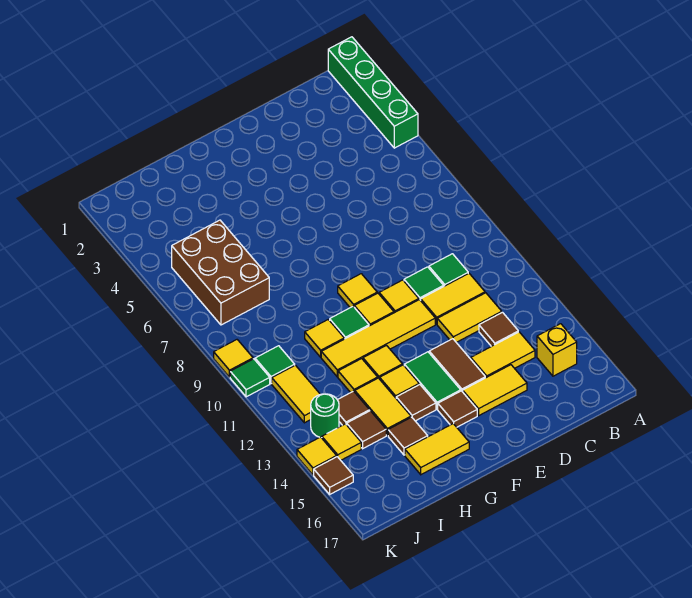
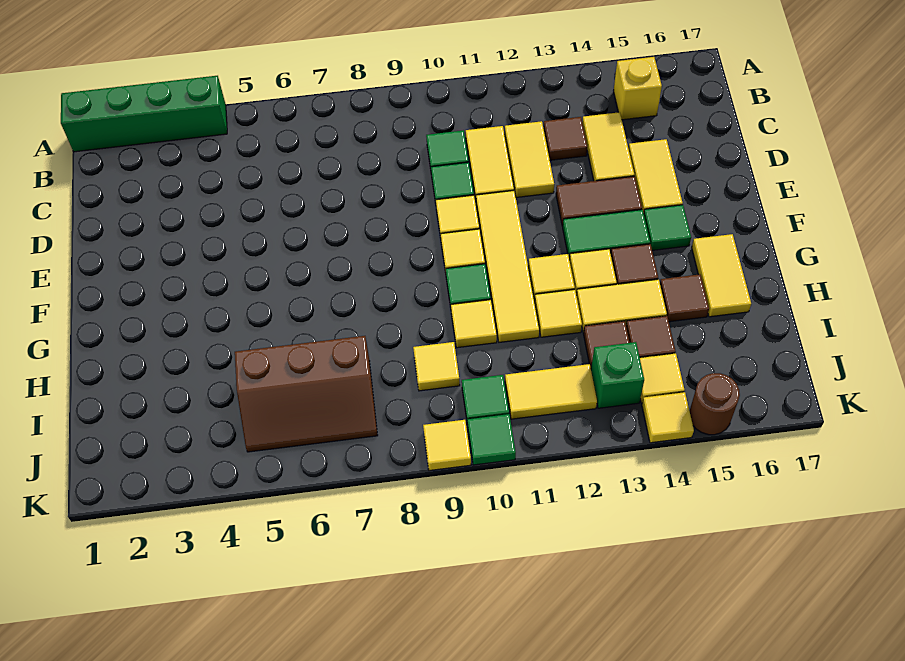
yellow 1x1 tile [338,274,377,308] -> yellow 1x1 tile moved to [413,342,460,391]
brown 1x1 tile [438,391,477,427] -> green 1x1 tile [644,205,691,250]
brown 2x3 brick [172,220,269,325] -> brown 2x3 slope [235,336,378,452]
green 1x1 round brick [311,394,339,438] -> green 1x1 brick [591,342,644,408]
brown 1x1 tile [314,457,353,494] -> brown 1x1 round brick [690,373,740,435]

